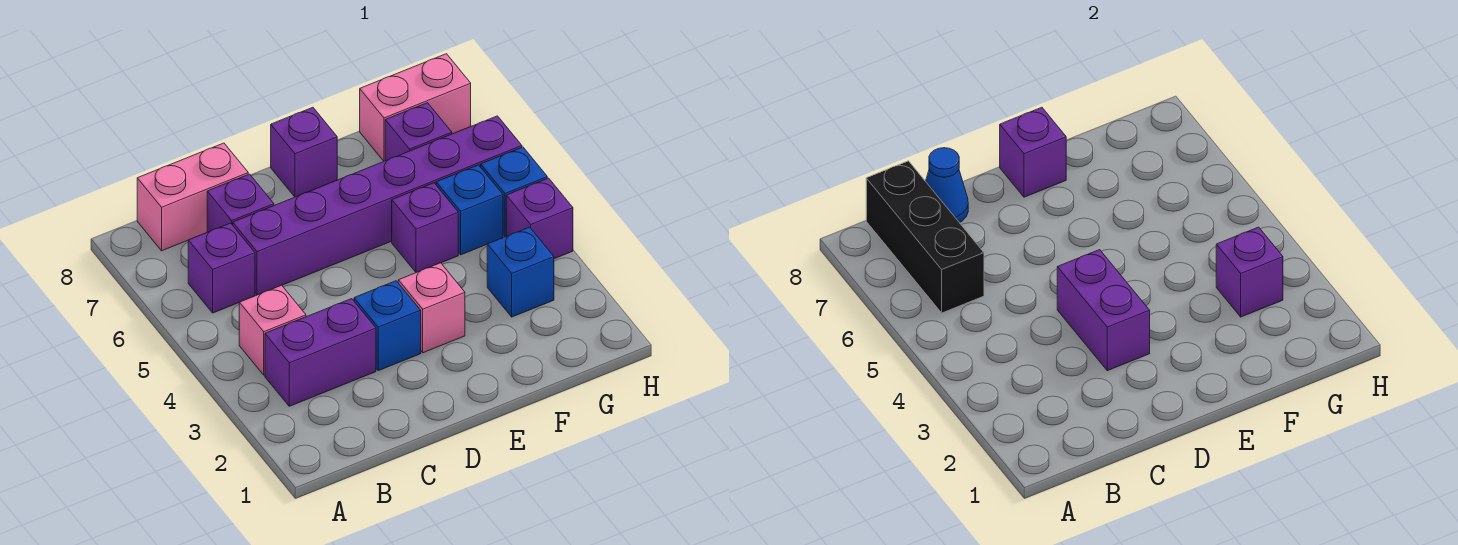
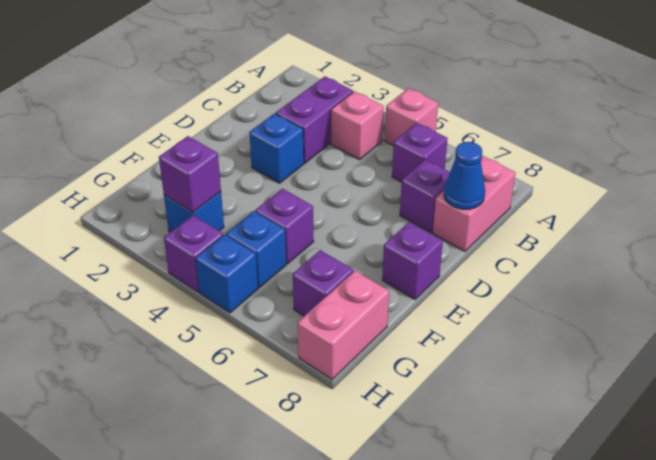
black 1x3 brick [866,161,984,313] -> none
purple 1x6 brick [233,116,522,295] -> none
purple 1x2 brick [1057,250,1150,371] -> none
pink 1x1 brick [398,263,465,353] -> pink 1x1 brick moved to [385,88,438,146]
purple 1x1 brick [1000,107,1066,197] -> none

